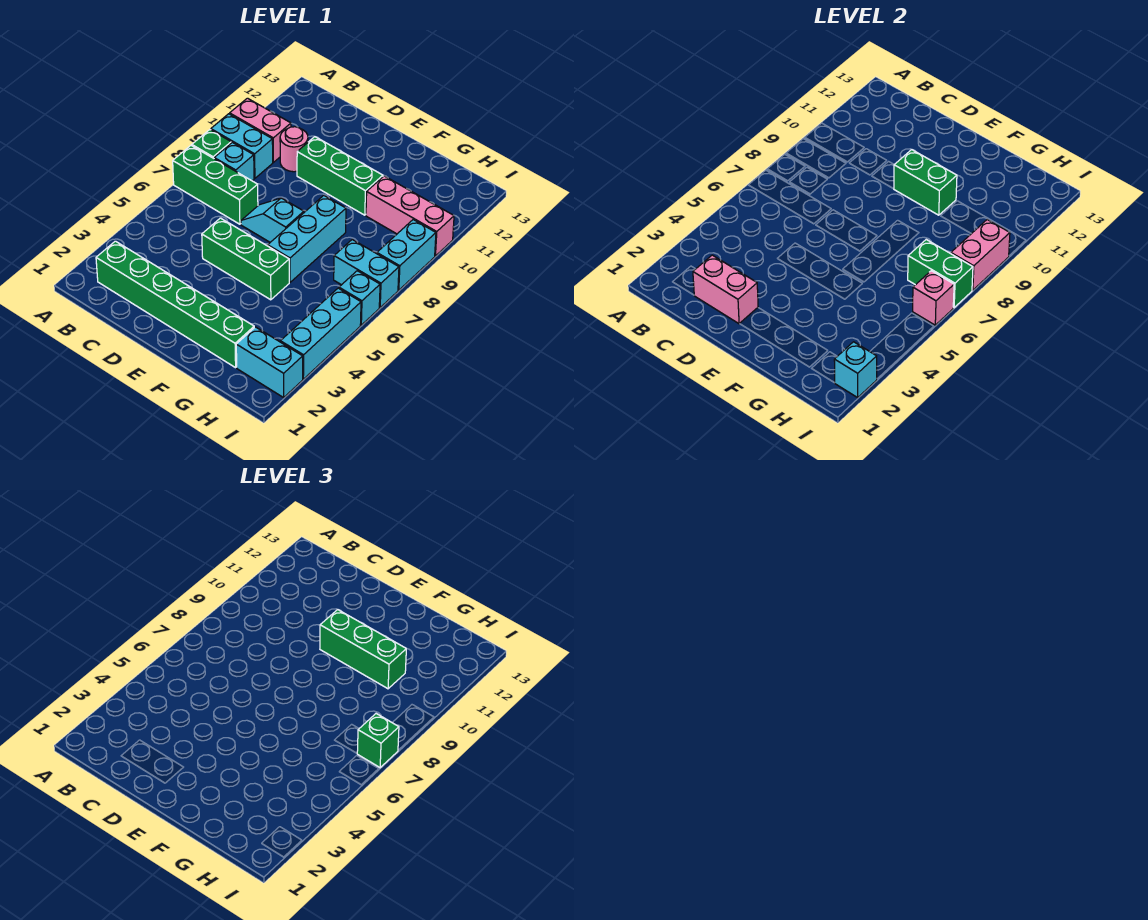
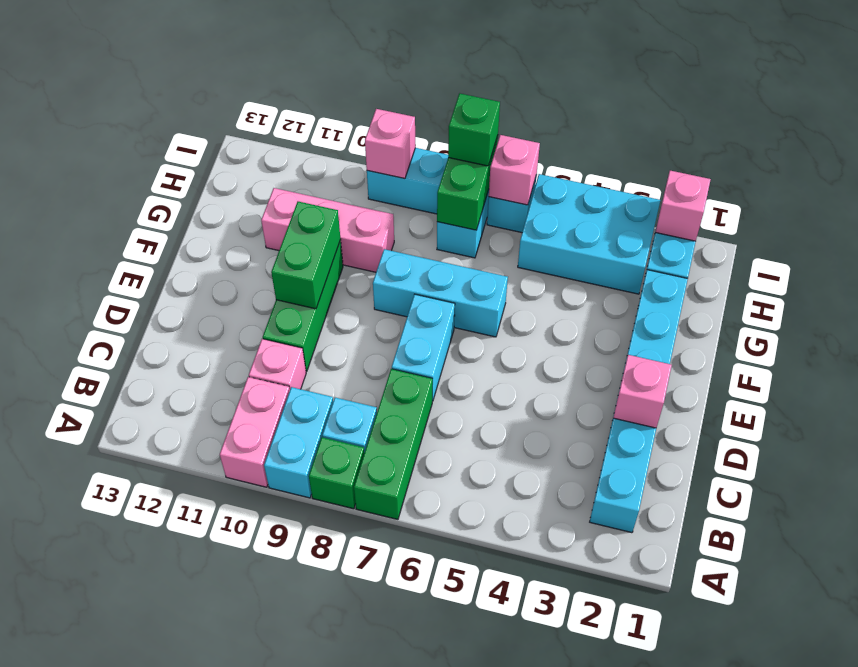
green 1x6 brick [96,241,254,368] -> cyan 1x6 brick [590,270,688,533]
pink 1x2 brick [693,255,758,324] -> pink 1x1 brick [613,355,672,428]
pink 1x1 round brick [280,127,308,172] -> pink 1x1 brick [249,339,306,389]
green 1x3 brick [202,218,289,300] -> none
cyan 1x2 slope [241,198,304,242] -> cyan 1x2 brick [392,294,455,401]
green 1x3 brick [320,610,406,689] -> none
pink 1x3 brick [366,176,454,256] -> pink 1x3 brick turned to [261,188,394,272]
cyan 1x1 brick [834,342,877,397] -> pink 1x1 brick [655,171,711,241]
cyan 1x3 brick [280,288,361,379] -> cyan 2x3 brick [518,174,660,294]
pink 1x2 brick [951,220,1010,290] -> pink 1x1 brick [365,109,415,179]

